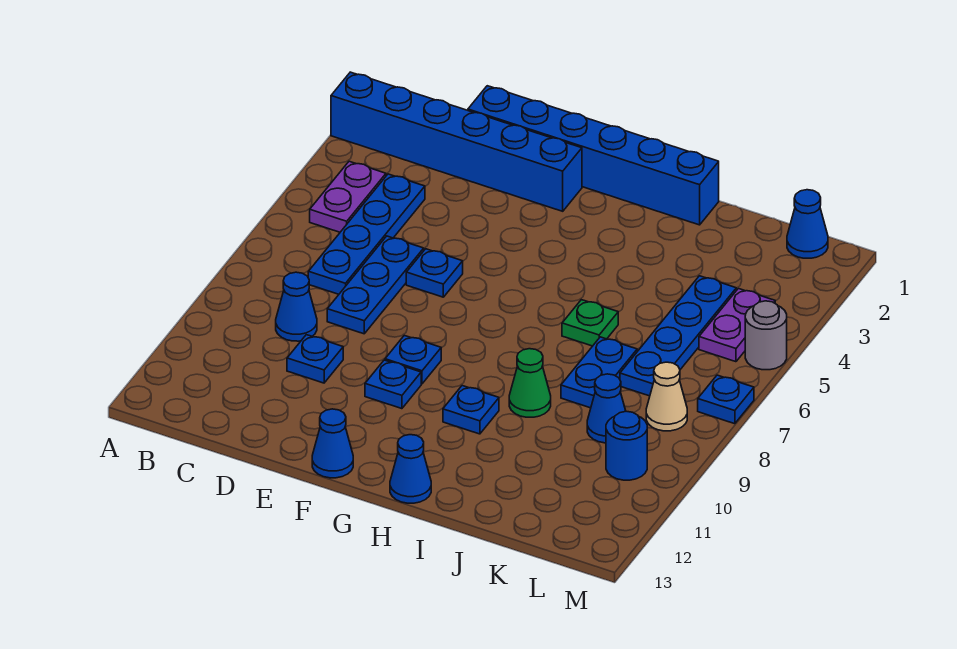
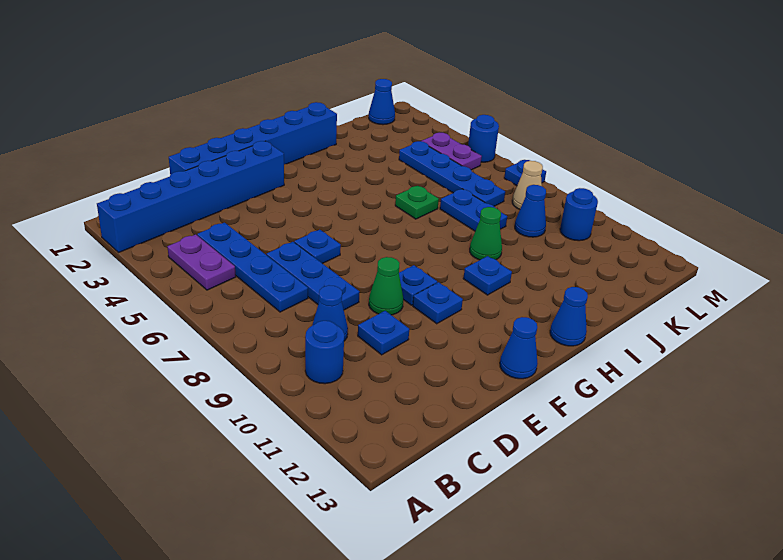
none -> blue 1x1 round brick [305,321,344,384]
none -> green 1x1 cone [369,257,403,315]
grey 1x1 round brick [745,301,787,370] -> blue 1x1 round brick [468,115,499,162]

